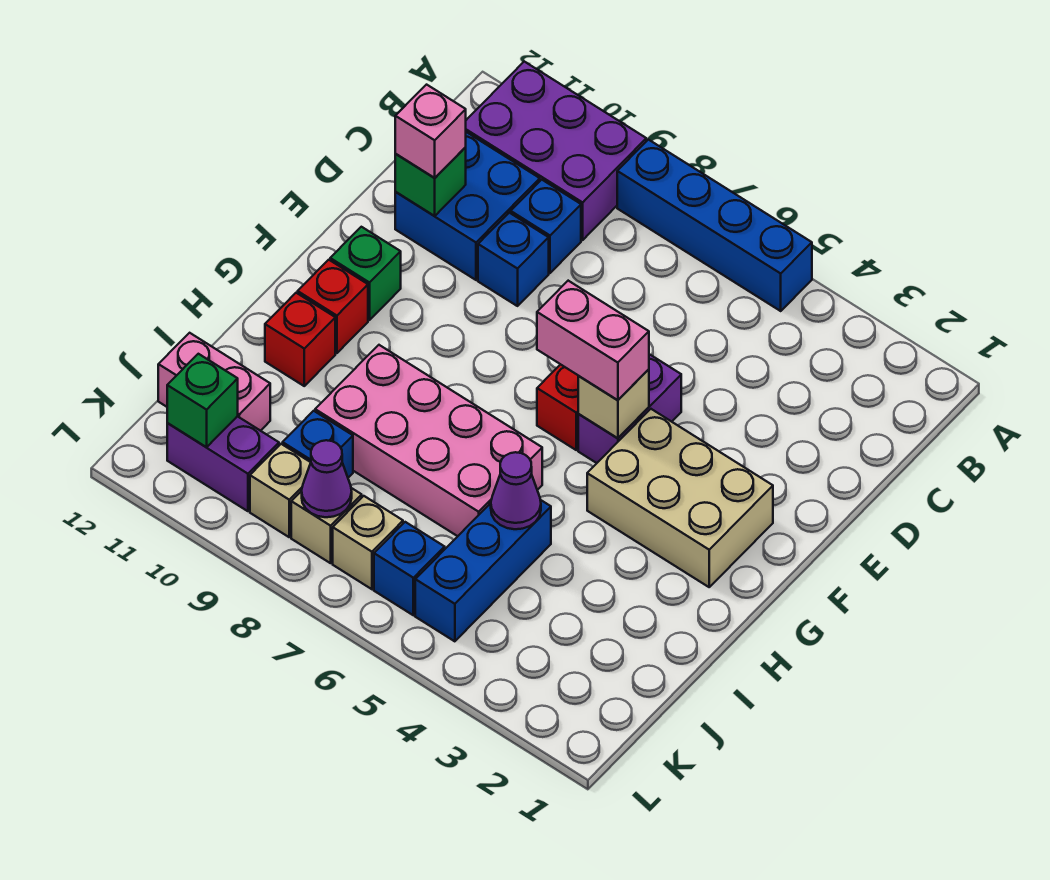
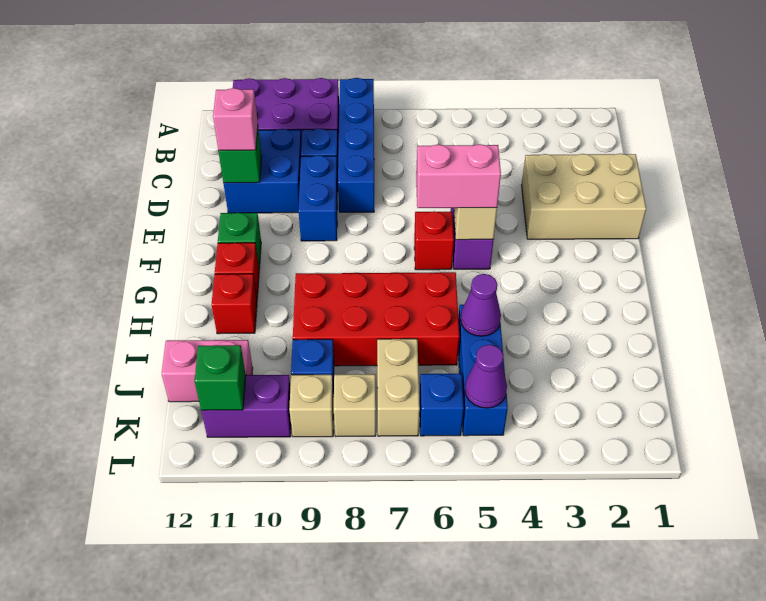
blue 1x4 brick [617,140,812,311] -> blue 1x4 brick turned to [338,78,374,212]
blue 1x1 brick [478,213,549,306] -> blue 1x2 brick [298,155,338,241]
tan 2x3 brick [587,409,773,587] -> tan 2x3 brick moved to [522,154,646,239]
pink 2x4 brick [315,345,542,536] -> red 2x4 brick [293,272,459,366]
tan 1x1 brick [333,496,403,589] -> tan 1x2 brick [377,339,420,436]
purple 1x1 cone [302,440,352,517] -> purple 1x1 cone moved to [465,345,507,408]

